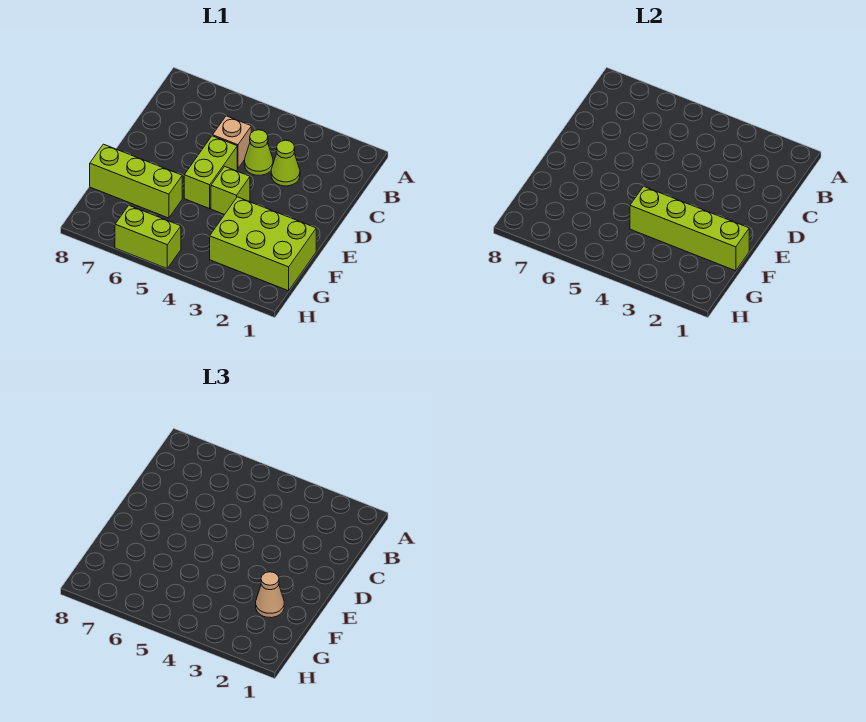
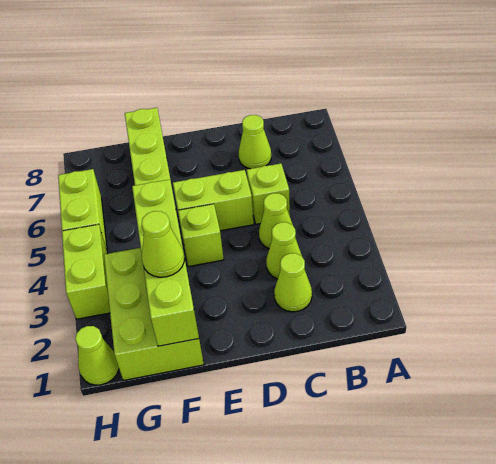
none -> lime 1x1 cone [274,253,312,312]
tan 1x1 brick [213,116,251,169] -> lime 1x1 brick [247,164,290,224]
none -> lime 1x1 cone [239,115,271,169]
tan 1x1 cone [256,572,284,618] -> lime 1x1 cone [142,211,184,277]
none -> lime 1x1 cone [75,326,119,385]
none -> lime 1x2 brick [62,225,110,319]

